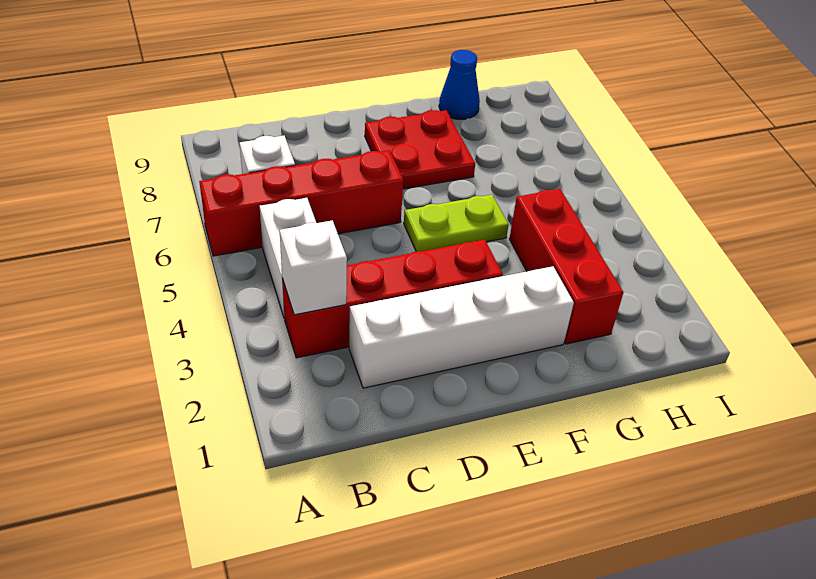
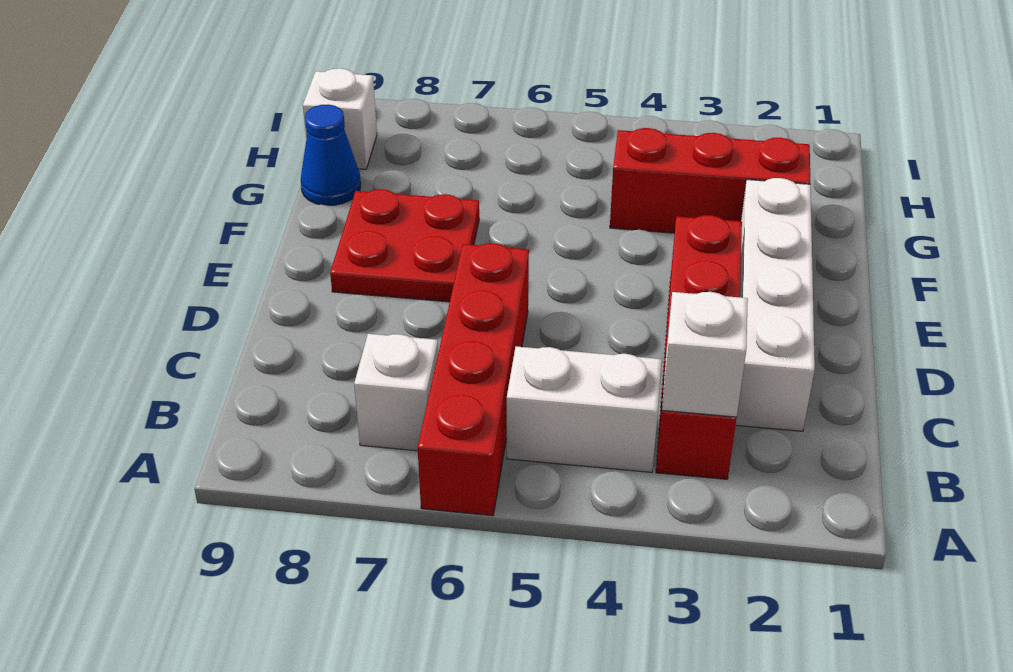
lime 1x2 plate [404,195,508,252] -> none
none -> white 1x1 brick [303,68,377,169]

